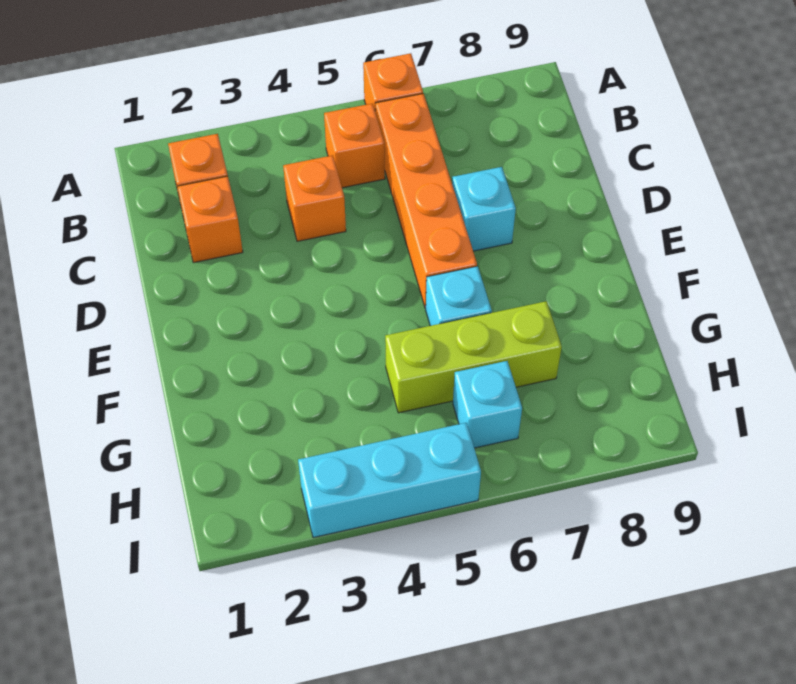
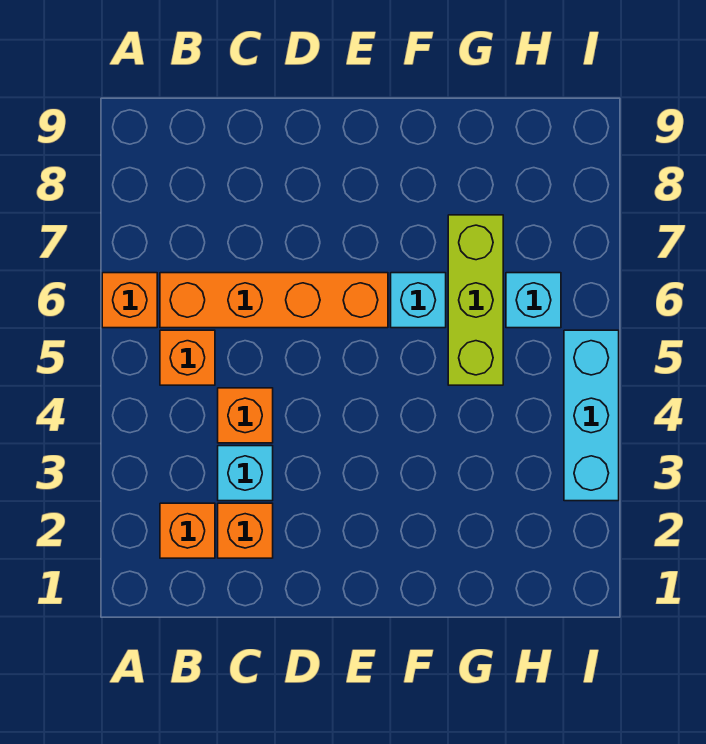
cyan 1x1 brick [452,167,516,251] -> cyan 1x1 brick moved to [218,446,273,501]

